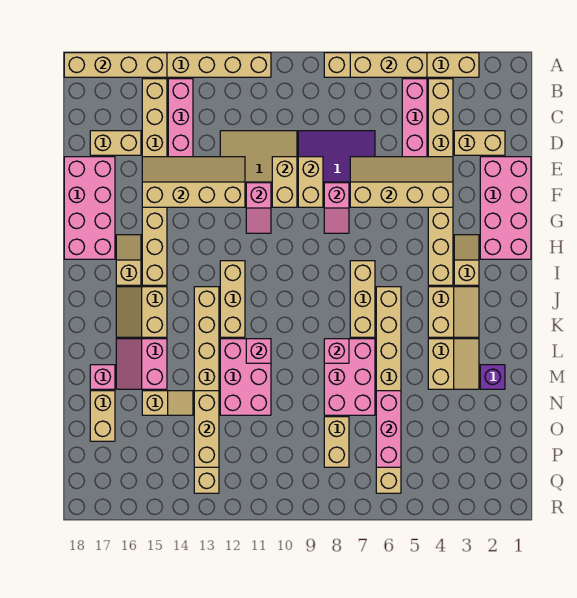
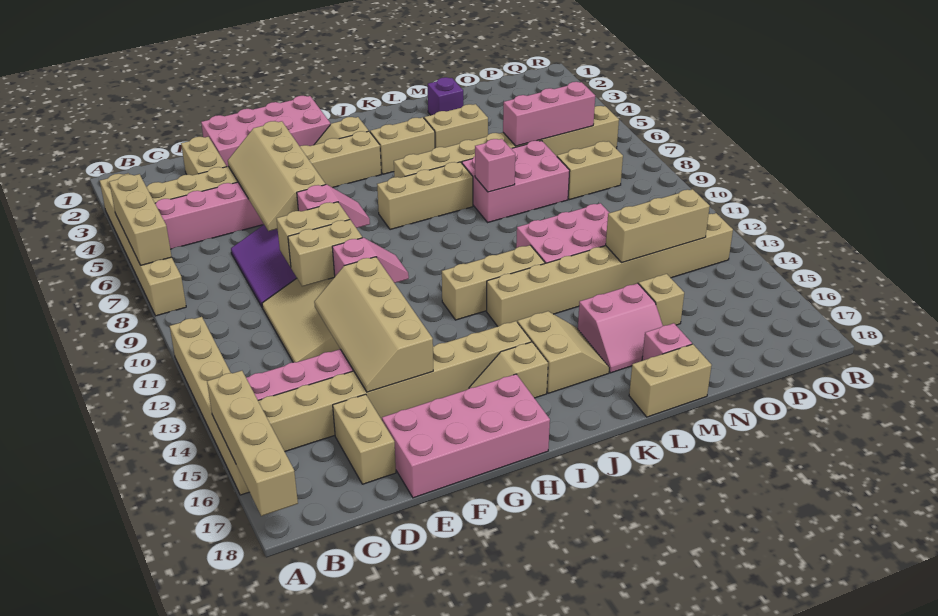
tan 2x2 slope [116,287,167,337] -> tan 2x2 slope turned to [518,311,609,393]
pink 1x1 brick [246,339,271,363] -> none
tan 1x2 brick [90,391,115,441] -> tan 1x2 brick moved to [629,344,712,417]

